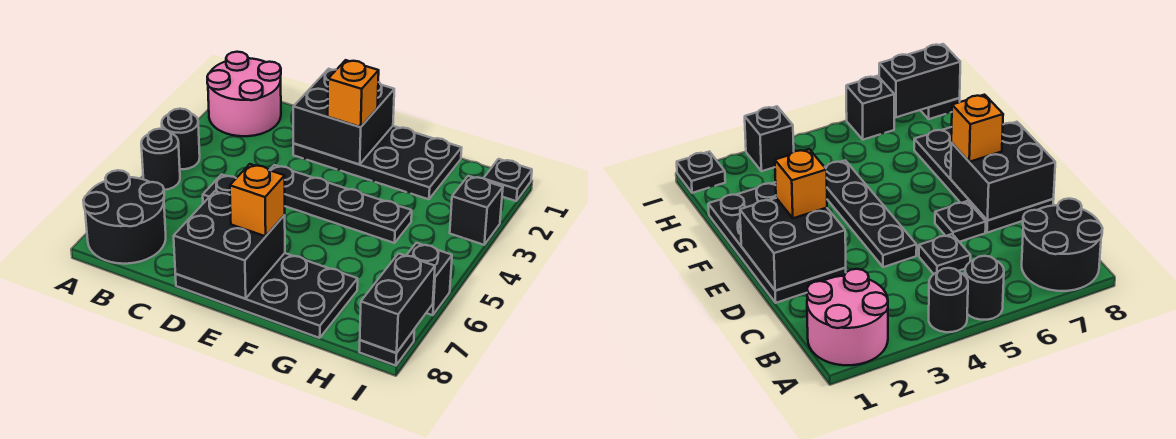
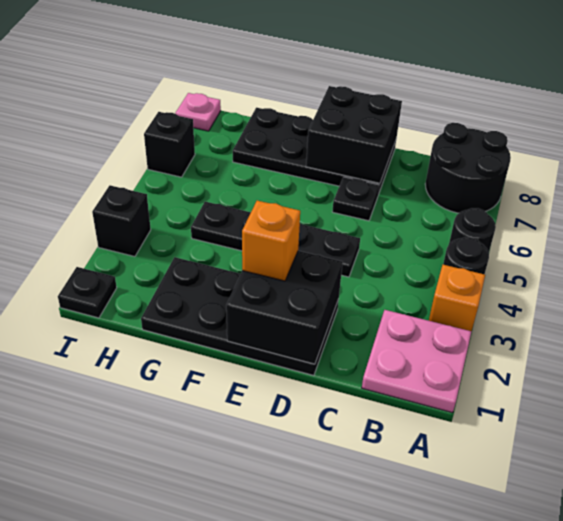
pink 2x2 round brick [207,52,281,136] -> pink 2x2 plate [362,310,471,413]
black 1x1 plate [203,174,236,203] -> none
orange 1x1 brick [230,164,285,236] -> orange 1x1 brick moved to [429,265,485,331]
black 1x2 brick [360,253,435,353] -> none
black 1x1 plate [359,330,414,366] -> pink 1x1 plate [175,93,221,131]

